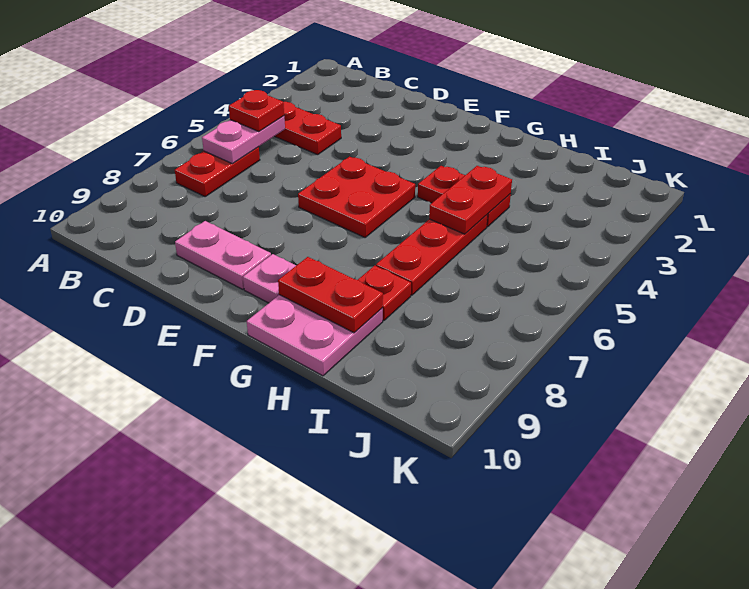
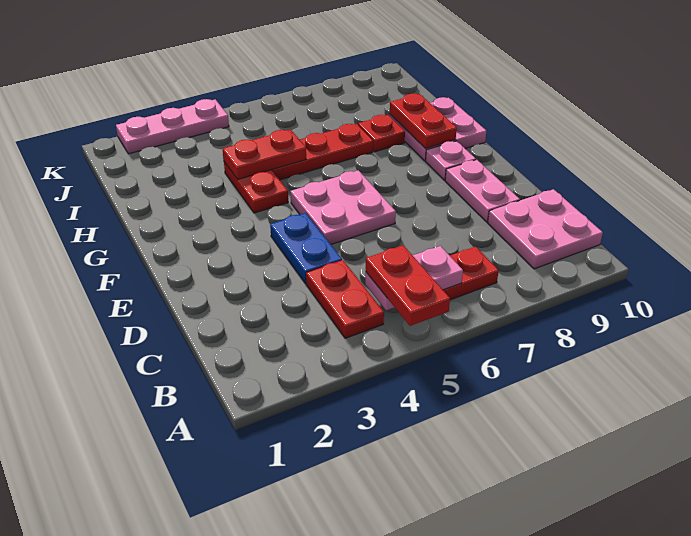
red 1x1 plate [229,90,284,132] -> red 1x2 plate [366,245,450,326]
none -> pink 2x2 plate [488,189,603,269]
none -> blue 1x2 plate [270,213,342,284]
red 2x2 plate [298,157,415,237] -> pink 2x2 plate [290,170,396,244]
none -> pink 1x3 plate [116,99,229,154]

